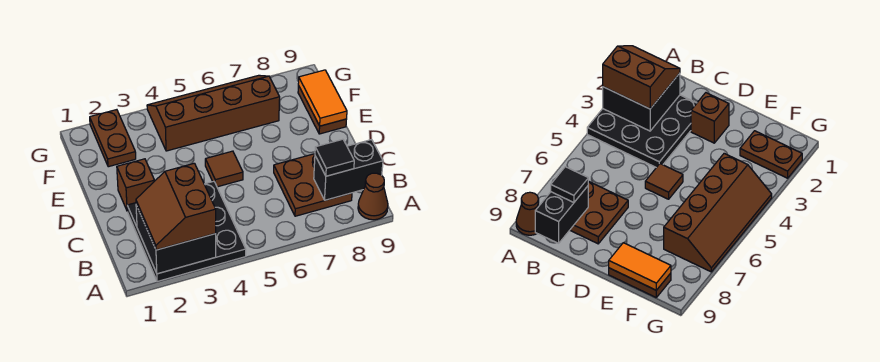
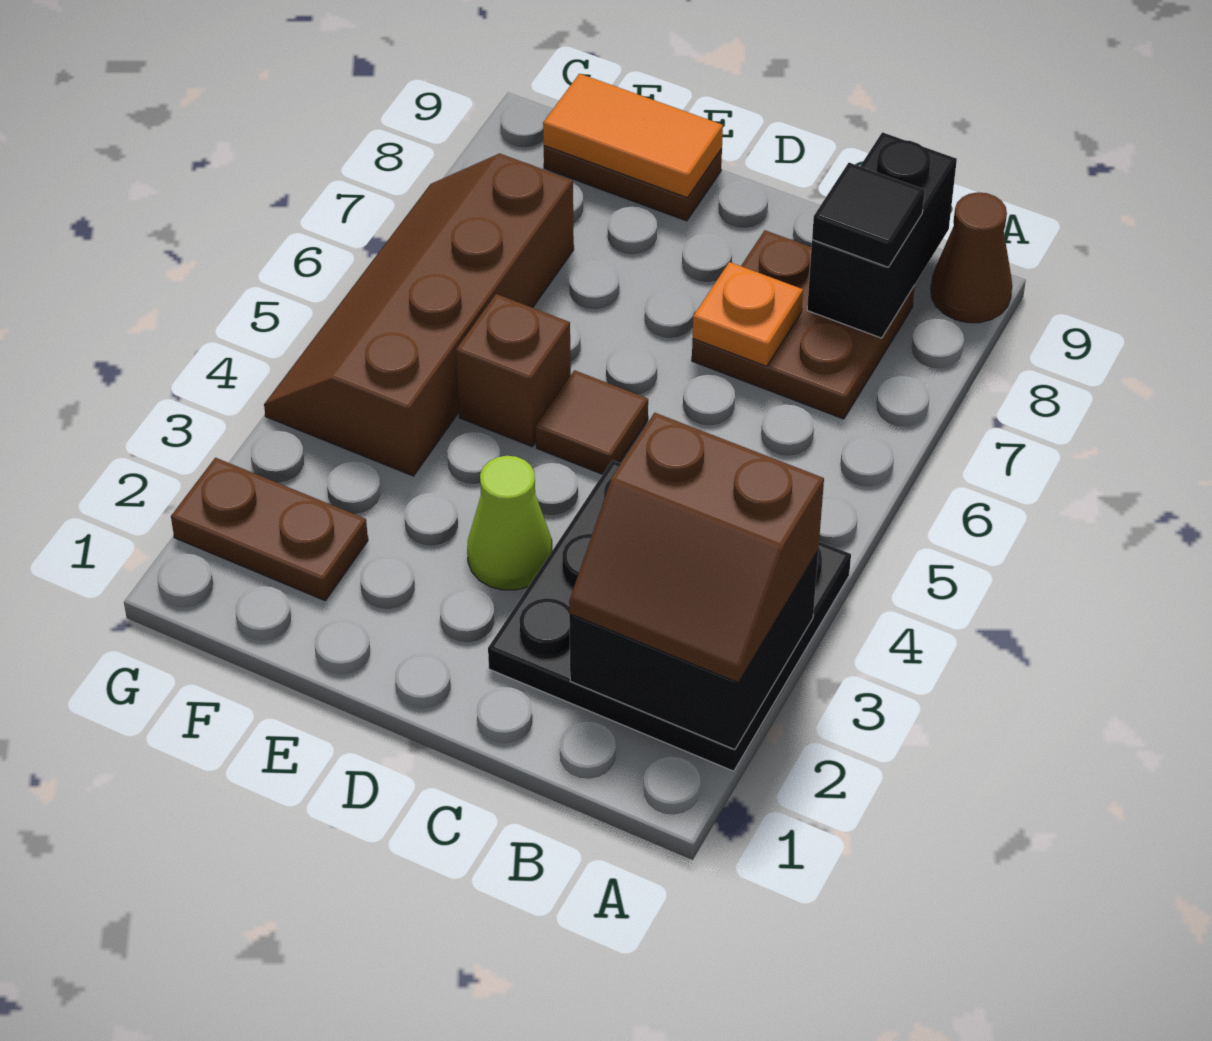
none -> orange 1x1 plate [693,262,803,366]
brown 1x1 brick [117,159,155,211] -> brown 1x1 brick moved to [456,294,571,447]
none -> lime 1x1 cone [467,456,552,590]

